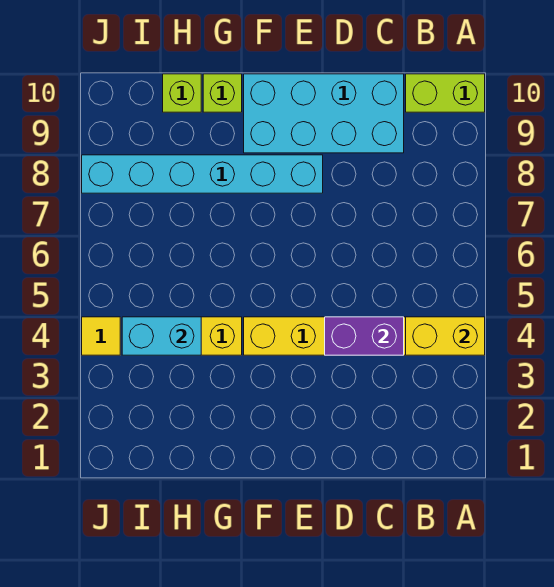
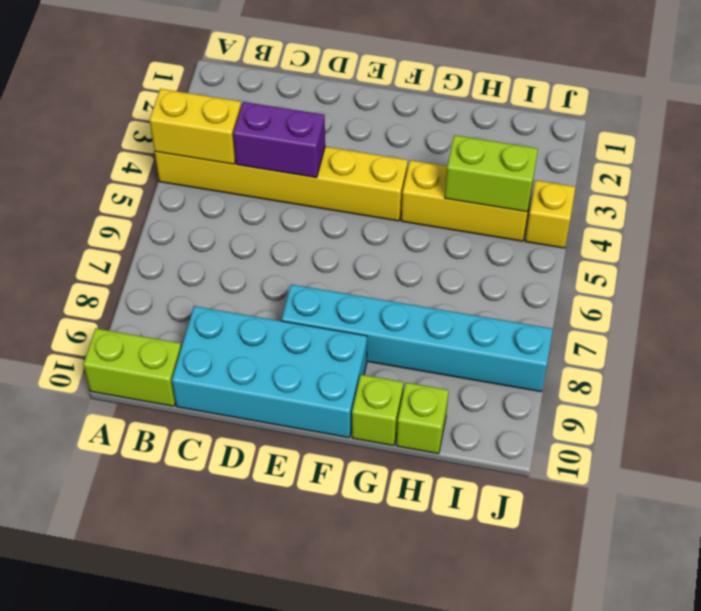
cyan 1x2 brick [122,317,201,355] -> lime 1x2 brick [445,135,538,212]
yellow 1x1 tile [82,317,120,355] -> yellow 1x1 brick [525,180,575,248]

